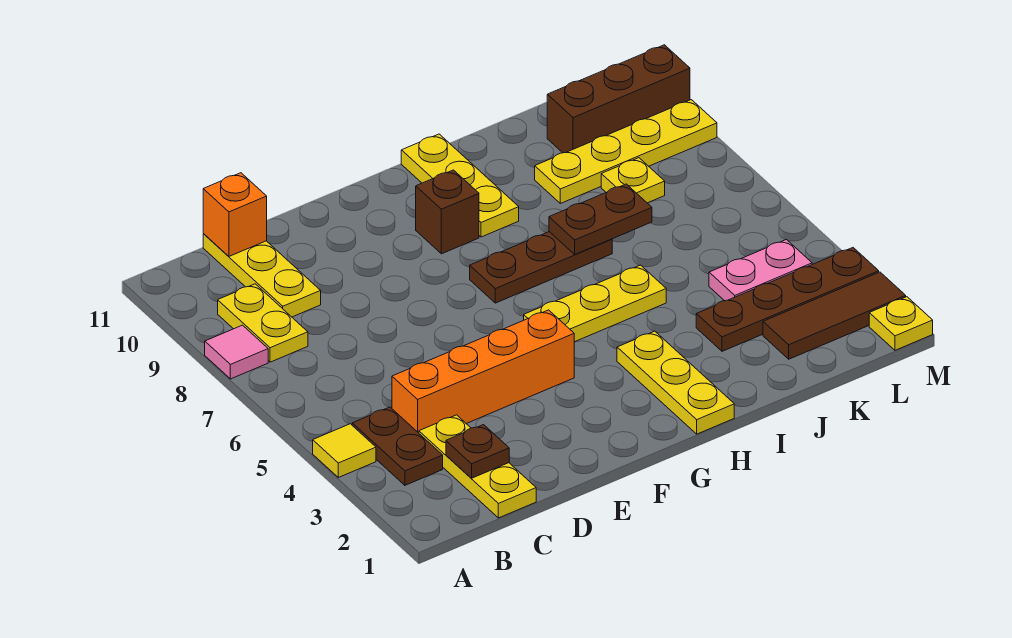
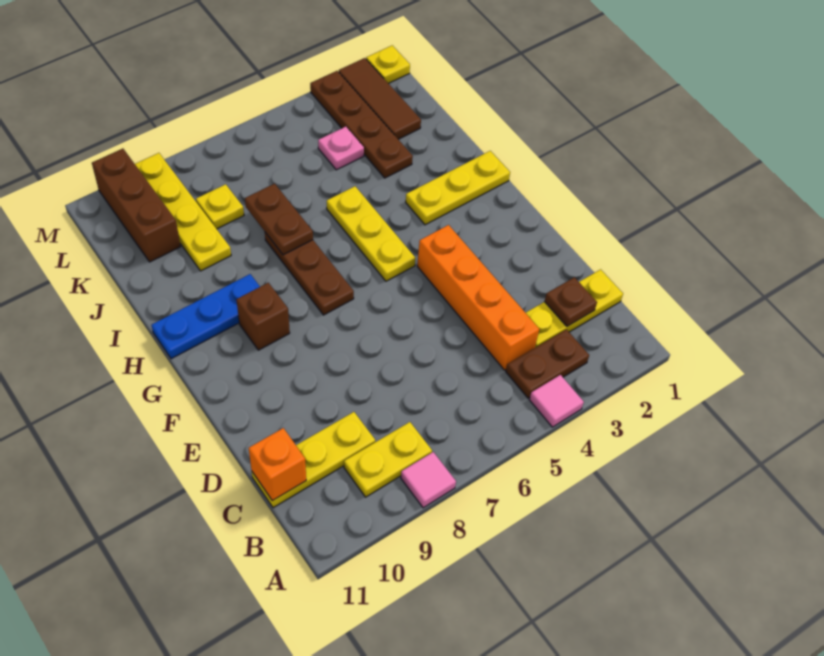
yellow 1x1 tile [313,424,376,477] -> pink 1x1 tile [529,375,584,427]
yellow 1x3 plate [401,134,519,237] -> blue 1x3 plate [152,274,260,359]
pink 1x2 plate [709,240,812,301] -> pink 1x1 plate [318,127,364,170]

